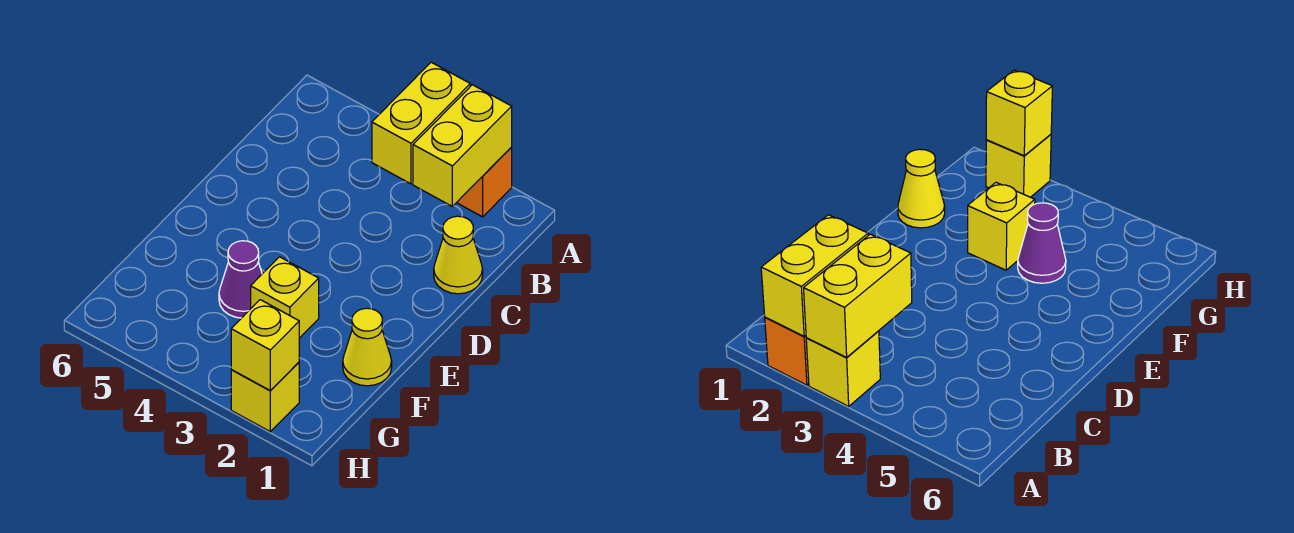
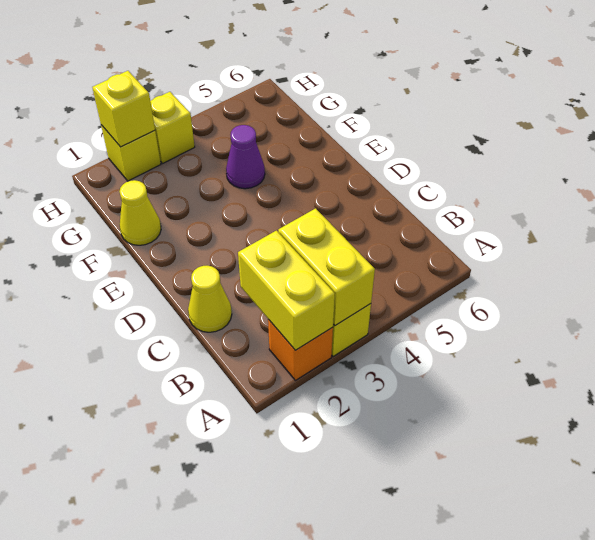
yellow 1x1 brick [251,257,319,338] -> yellow 1x1 brick moved to [150,92,195,163]

